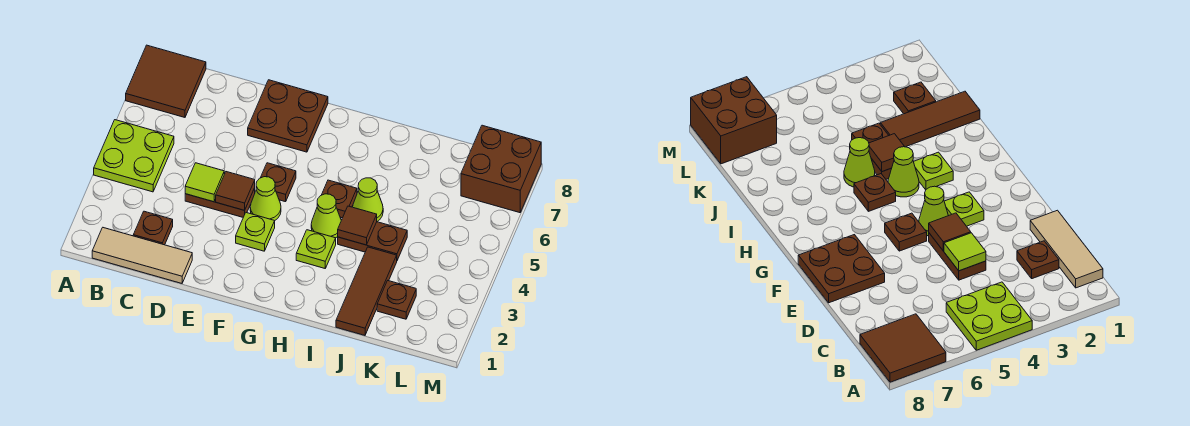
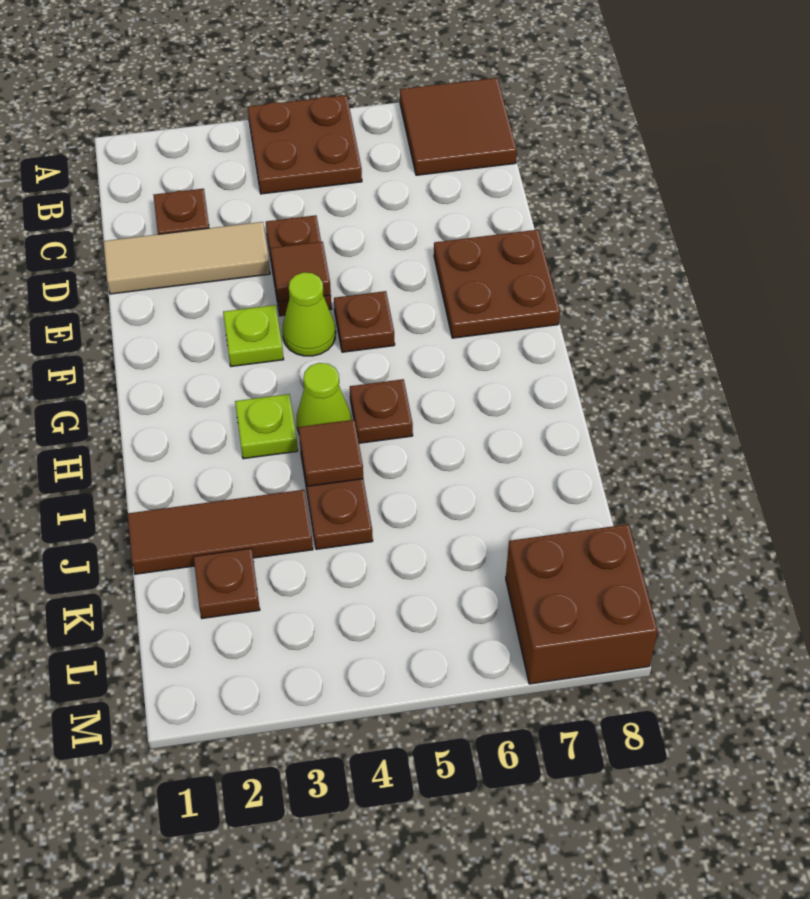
lime 2x2 plate [94,120,174,192] -> brown 2x2 plate [248,95,362,194]
tan 1x3 tile [92,228,192,283] -> tan 1x3 tile turned to [104,222,270,294]
lime 1x1 tile [185,163,224,202] -> none
lime 1x1 cone [353,178,383,221] -> none

